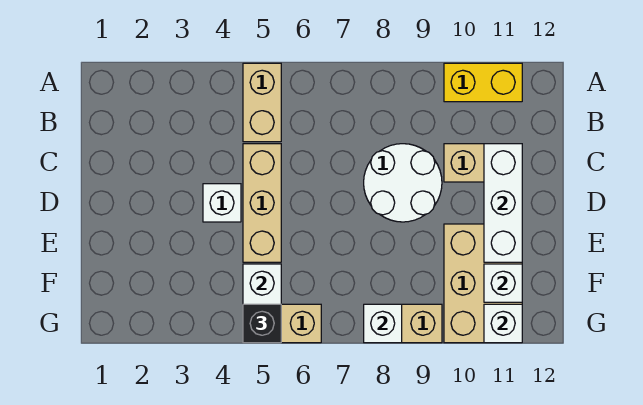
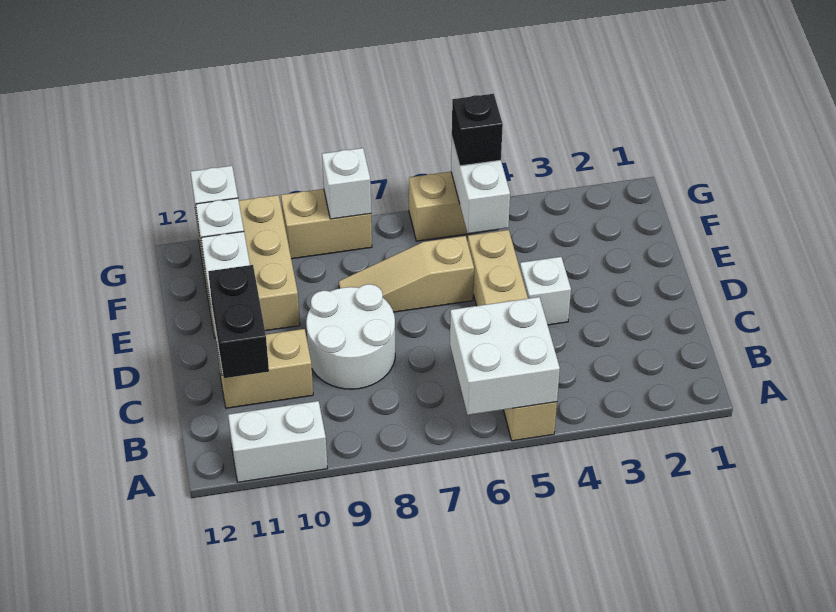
none -> white 2x2 brick [450,297,560,415]
yellow 1x2 brick [444,63,522,102] -> white 1x2 brick [228,401,327,482]
none -> black 1x2 brick [208,265,269,378]
none -> tan 1x3 slope [339,236,474,312]

